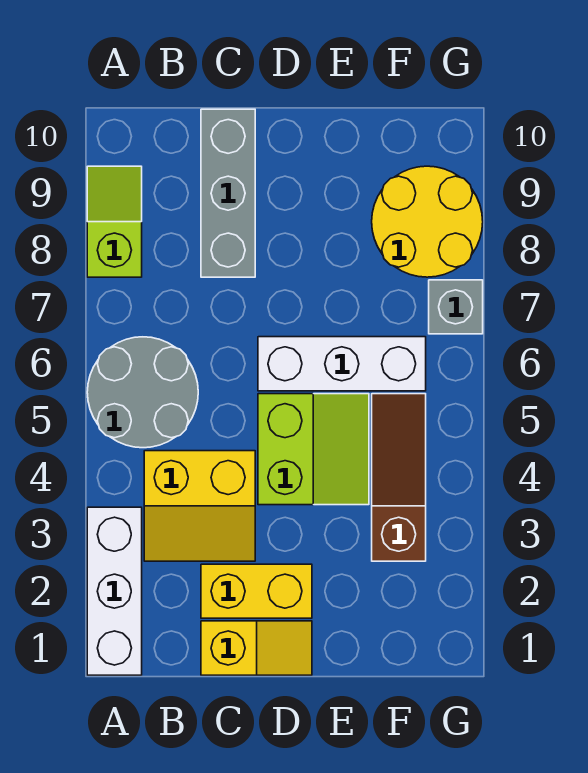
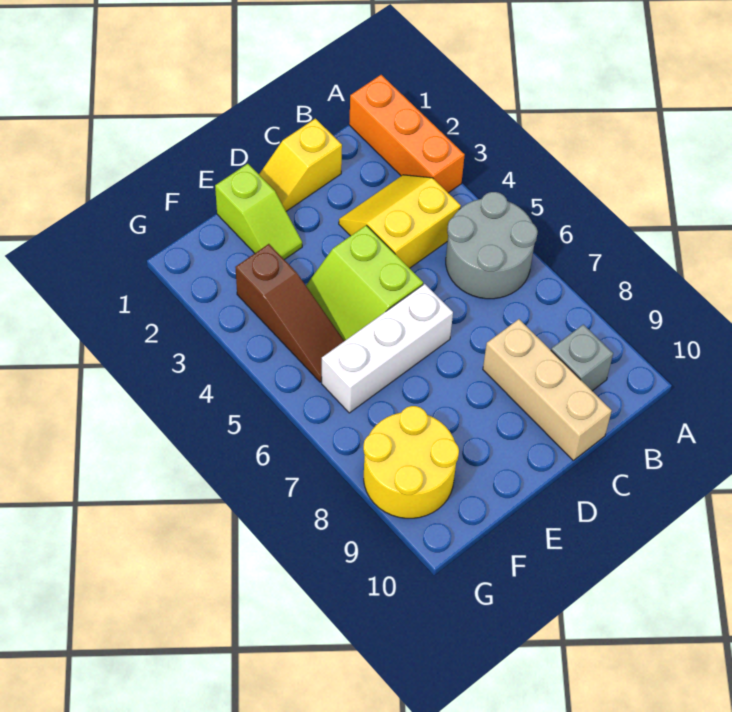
white 1x3 brick [87,507,142,675] -> orange 1x3 brick [349,75,465,193]
lime 1x2 slope [87,166,142,277] -> lime 1x2 slope moved to [215,164,302,260]
yellow 1x2 brick [201,564,312,618] -> none
grey 1x3 brick [201,109,255,277] -> tan 1x3 brick [483,319,612,460]
grey 1x1 brick [429,280,483,334] -> grey 1x1 brick moved to [551,324,613,391]

